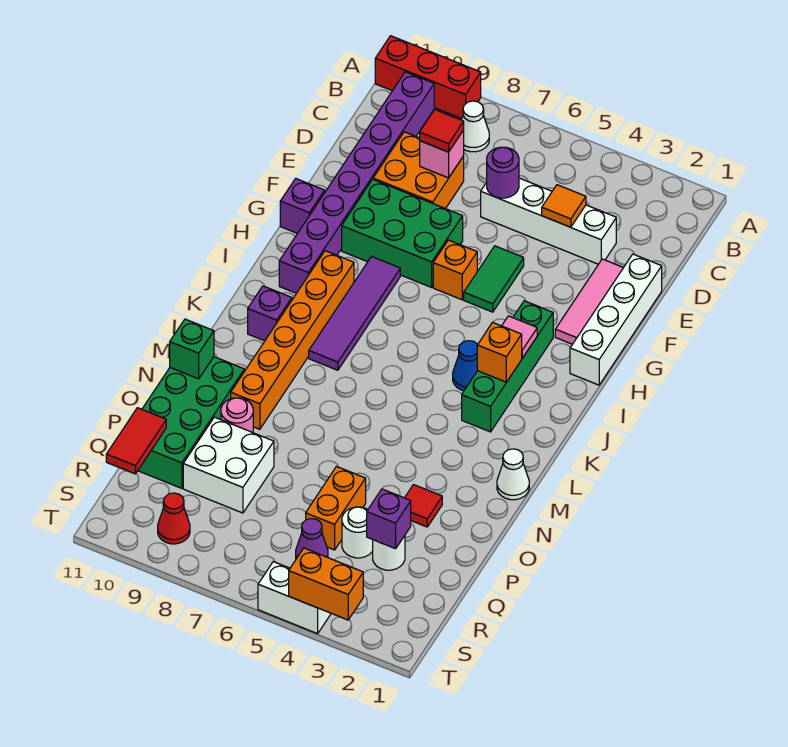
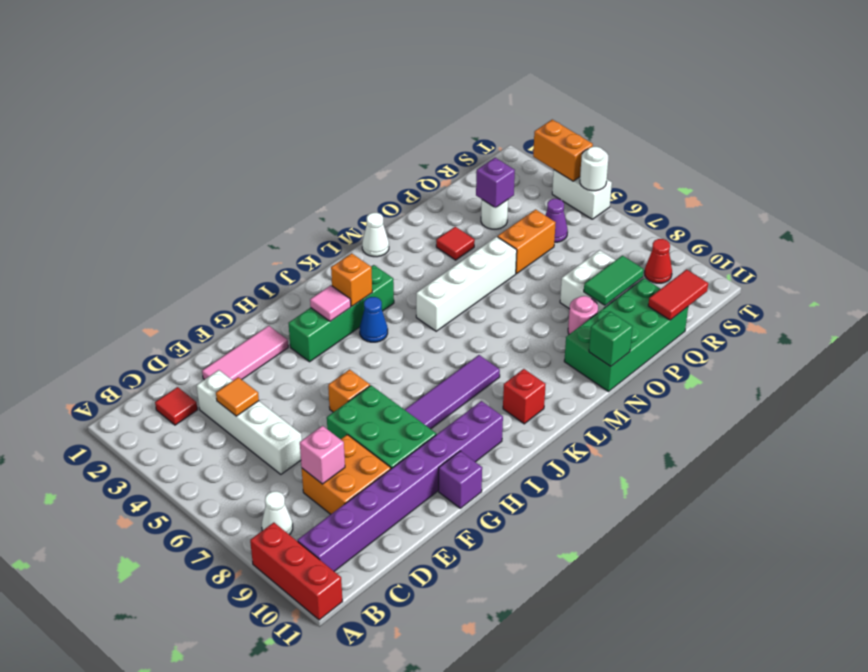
purple 1x1 round brick [487,147,519,198] -> none
red 1x1 tile [420,110,464,152] -> red 1x1 tile moved to [155,387,197,425]
white 1x4 brick [570,254,662,385] -> white 1x4 brick moved to [416,237,517,331]
green 1x2 tile [464,246,524,312] -> green 1x2 tile moved to [584,256,644,305]
orange 1x6 brick [231,251,354,429] -> none
purple 1x1 brick [248,286,292,341] -> red 1x1 brick [503,369,546,424]
white 1x1 round brick [342,507,373,558] -> white 1x1 round brick moved to [580,147,608,191]

